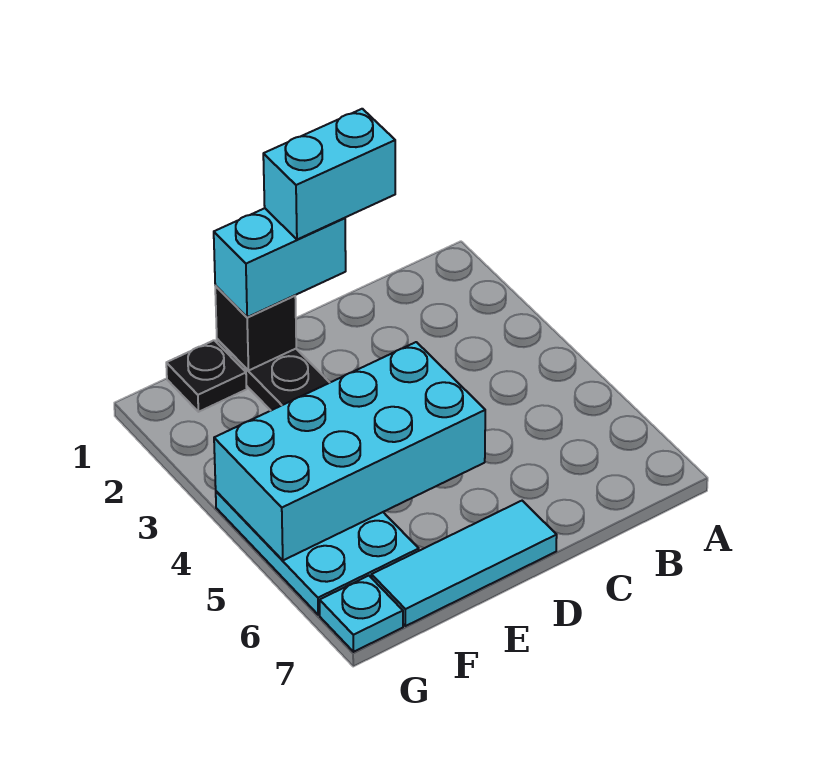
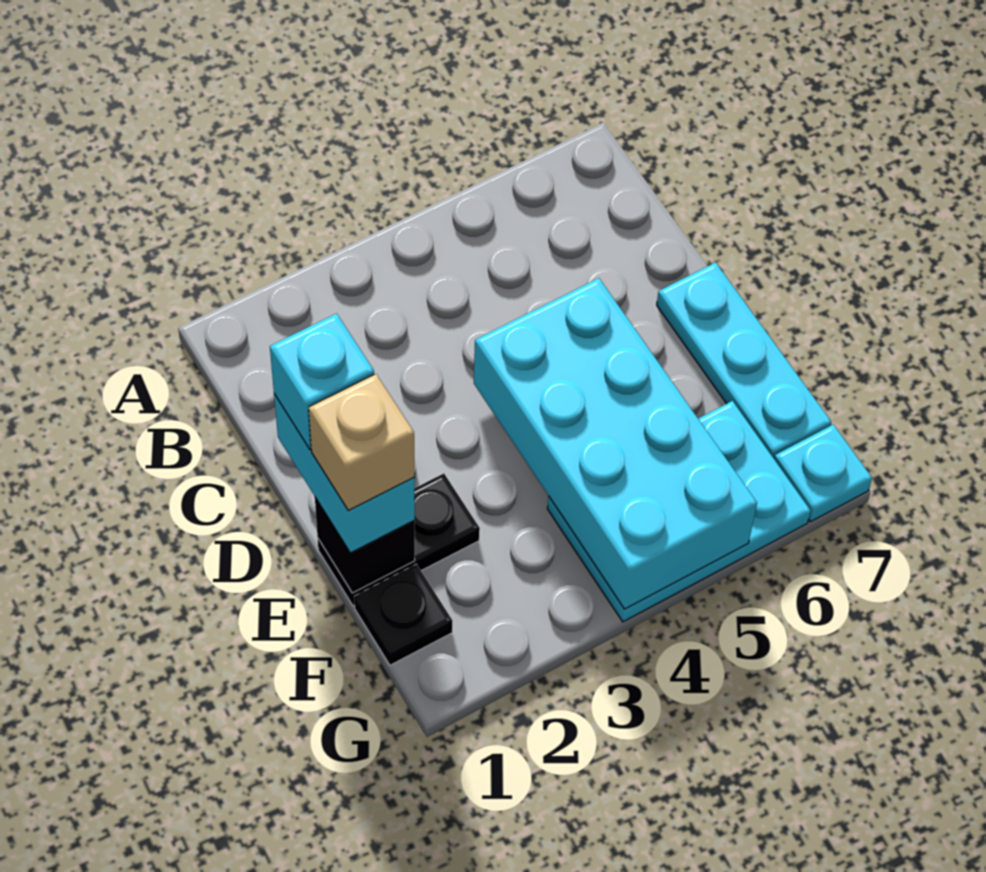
cyan 1x2 brick [263,109,395,239] -> cyan 1x1 brick [270,314,374,449]
cyan 1x3 tile [371,501,557,626] -> cyan 1x3 plate [657,263,831,458]
none -> tan 1x1 brick [309,374,414,511]

